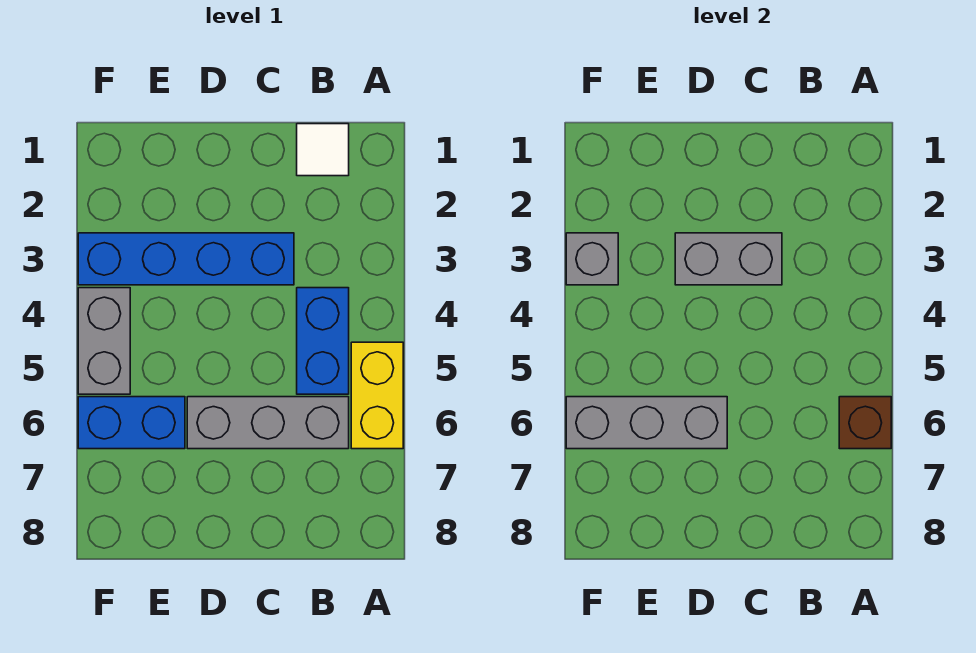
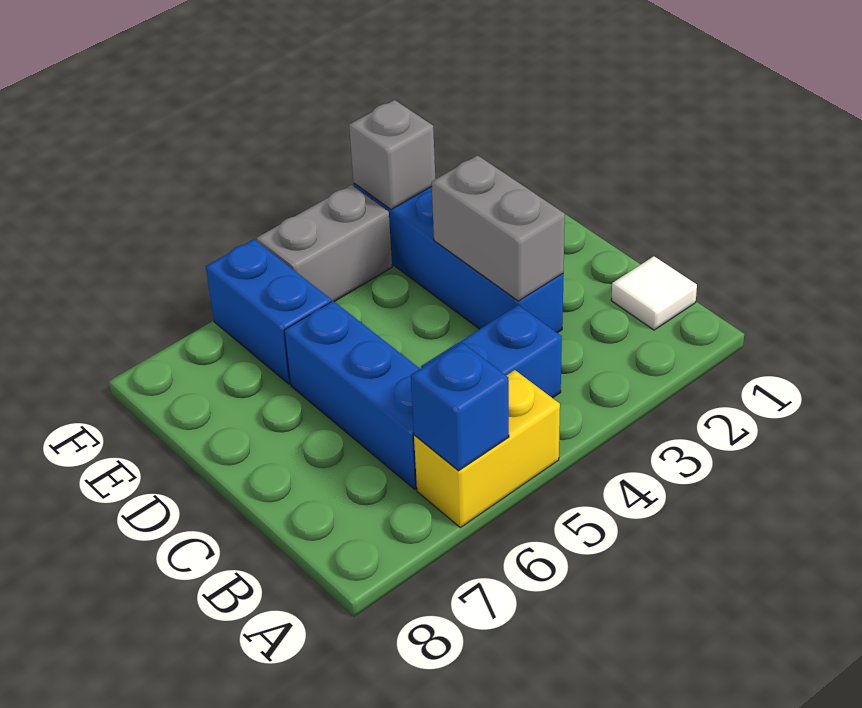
brown 1x1 brick [839,397,891,449] -> blue 1x1 brick [411,343,509,471]
grey 1x3 brick [187,397,349,449] -> blue 1x3 brick [284,301,420,489]
grey 1x3 brick [566,397,727,449] -> none

